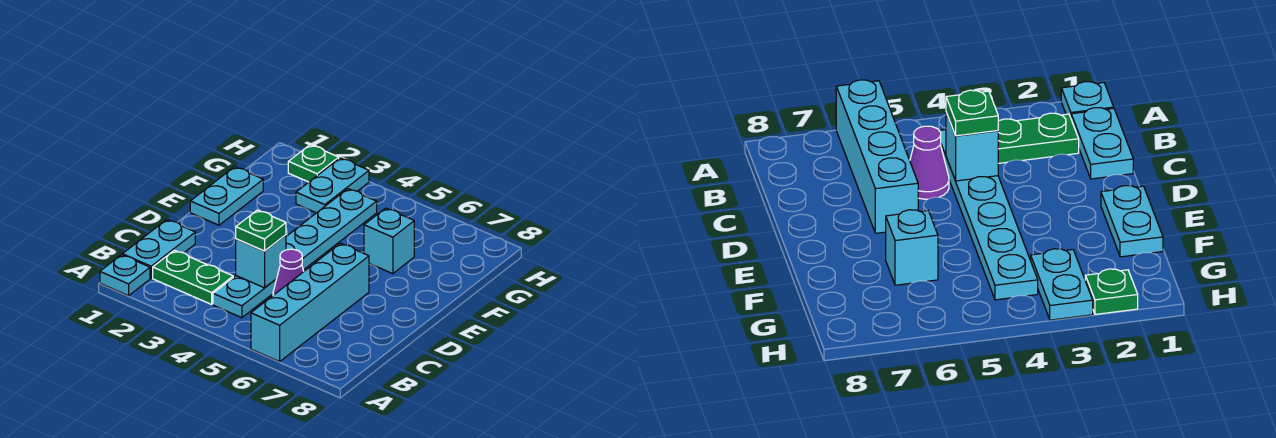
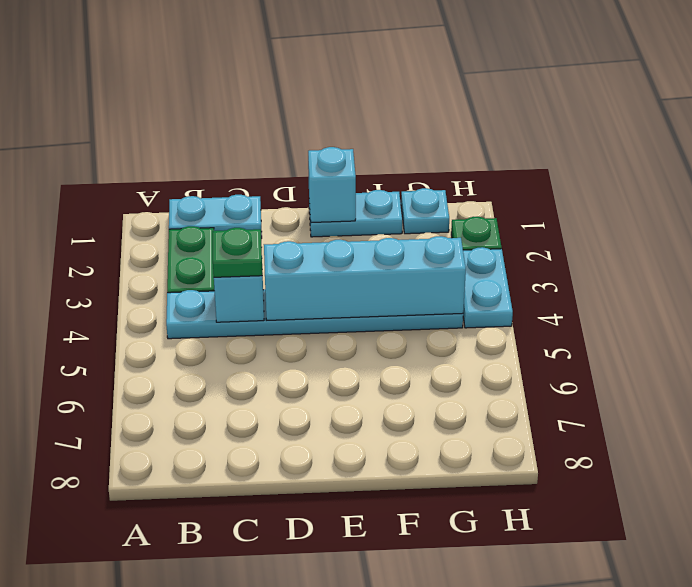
cyan 1x1 plate [100,255,150,296] -> cyan 1x1 plate moved to [401,188,449,234]
cyan 1x4 brick [251,243,369,362] -> cyan 1x4 brick moved to [264,236,466,320]
purple 1x1 cone [273,249,304,295] -> none
cyan 1x1 brick [364,208,414,274] -> cyan 1x1 brick moved to [308,147,356,223]
cyan 1x2 plate [296,158,369,213] -> cyan 1x2 plate turned to [463,247,513,328]

